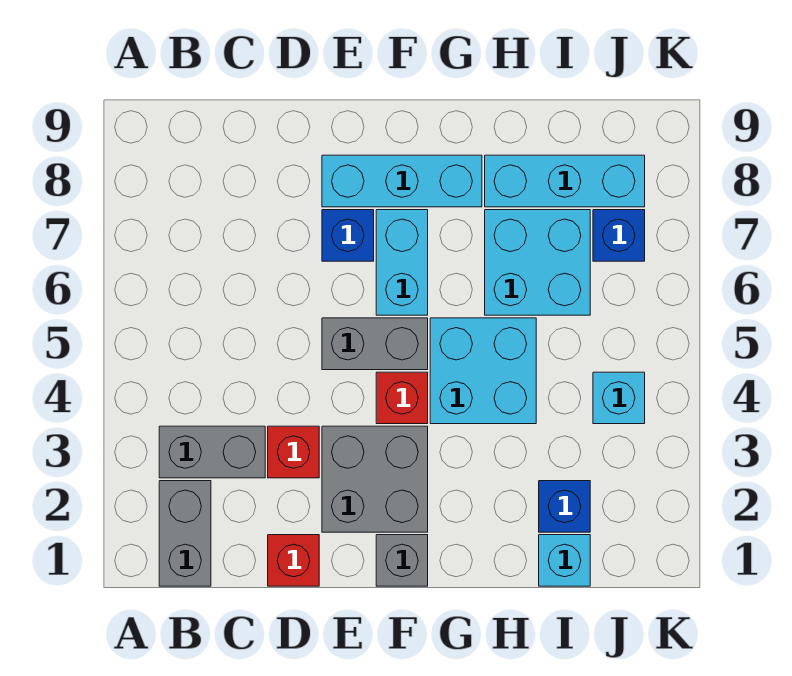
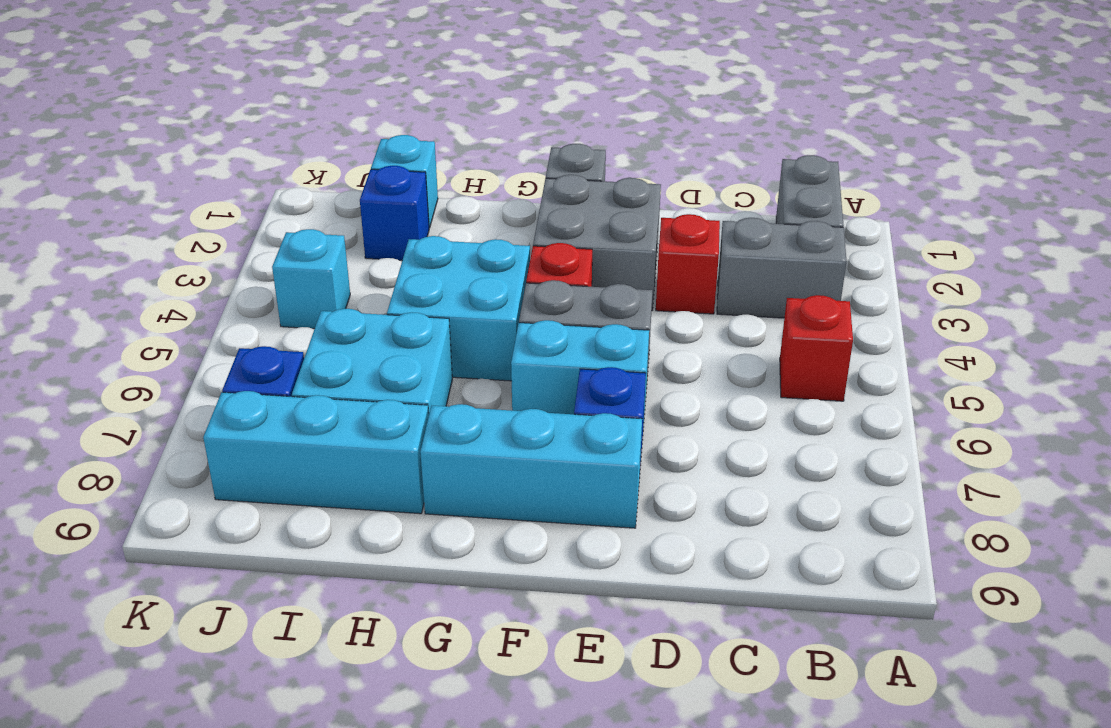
red 1x1 brick [268,535,319,586] -> red 1x1 brick moved to [780,295,853,401]
cyan 1x2 brick [376,210,428,315] -> cyan 1x2 brick turned to [511,320,649,427]

